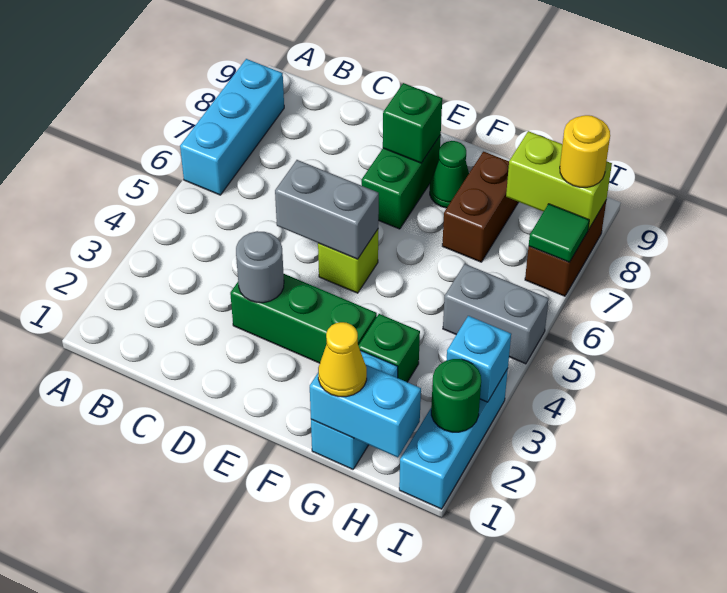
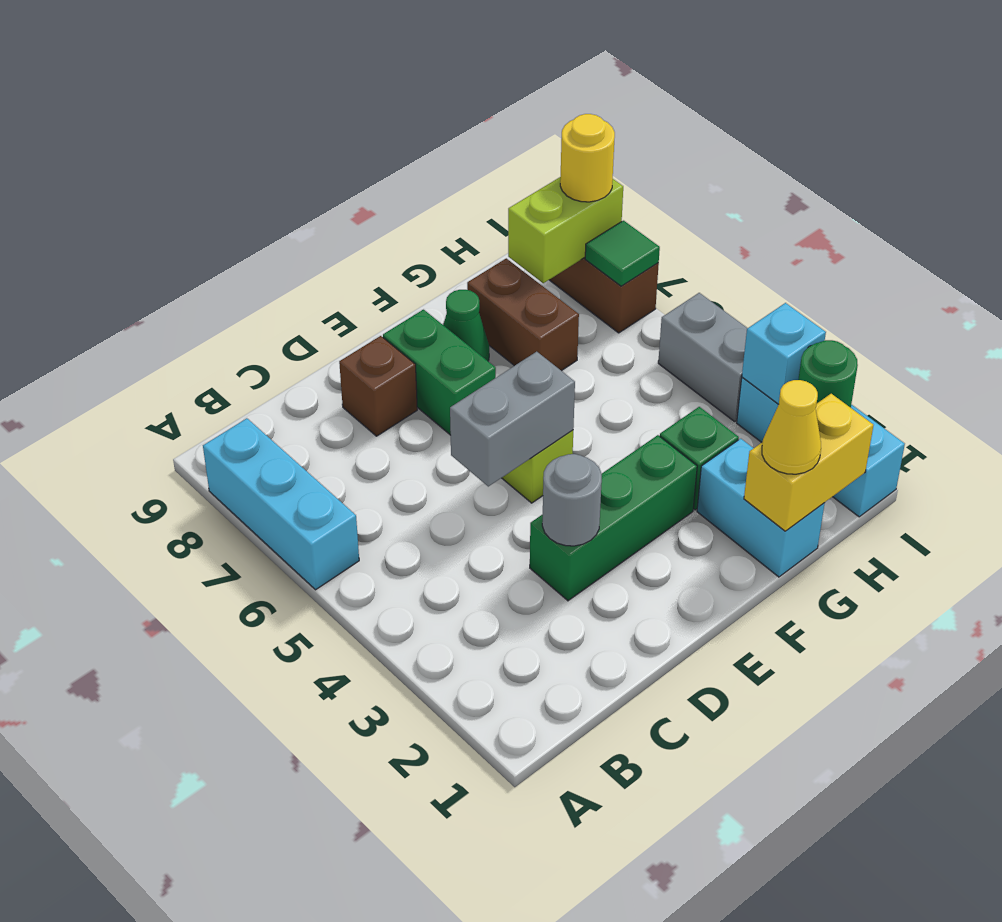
none -> brown 1x1 brick [339,336,417,436]
green 1x1 brick [383,83,442,163] -> none
cyan 1x2 brick [310,365,421,457] -> yellow 1x2 brick [744,394,873,531]
grey 1x2 brick [443,264,549,364] -> grey 1x2 brick turned to [658,293,747,421]

